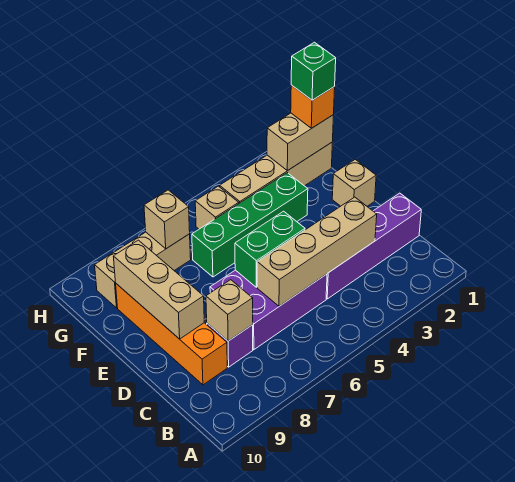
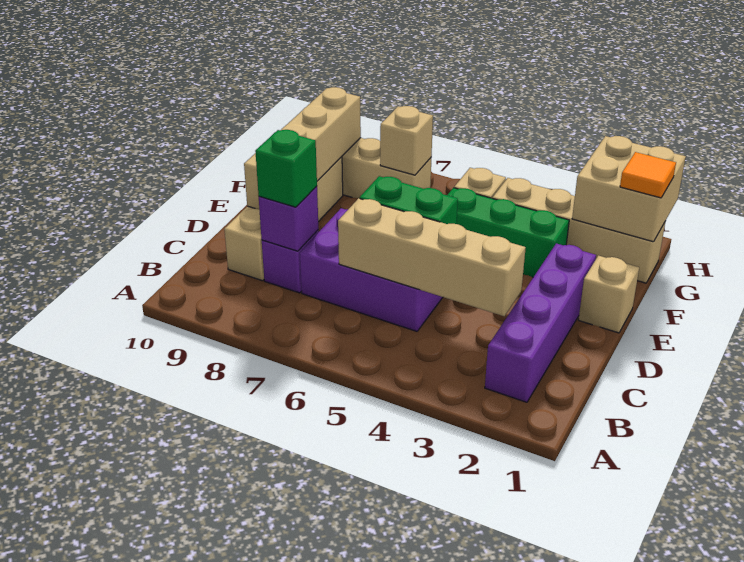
purple 1x4 brick [326,193,421,299] -> purple 1x4 brick turned to [485,243,596,402]
tan 1x1 brick [206,280,253,341] -> purple 1x1 brick [259,186,319,251]
orange 1x4 brick [116,284,227,385] -> tan 1x4 brick [224,157,343,281]
tan 1x3 brick [113,240,204,339] -> tan 1x4 brick [244,87,361,209]
green 1x4 brick [192,173,308,277] -> green 1x3 brick [448,188,569,277]
tan 1x2 brick [267,113,334,171] -> tan 2x2 brick [572,136,686,242]
orange 1x1 brick [291,85,335,128] -> orange 1x1 tile [620,152,676,198]
green 1x1 brick [291,42,336,100] -> green 1x1 brick moved to [255,130,317,207]

